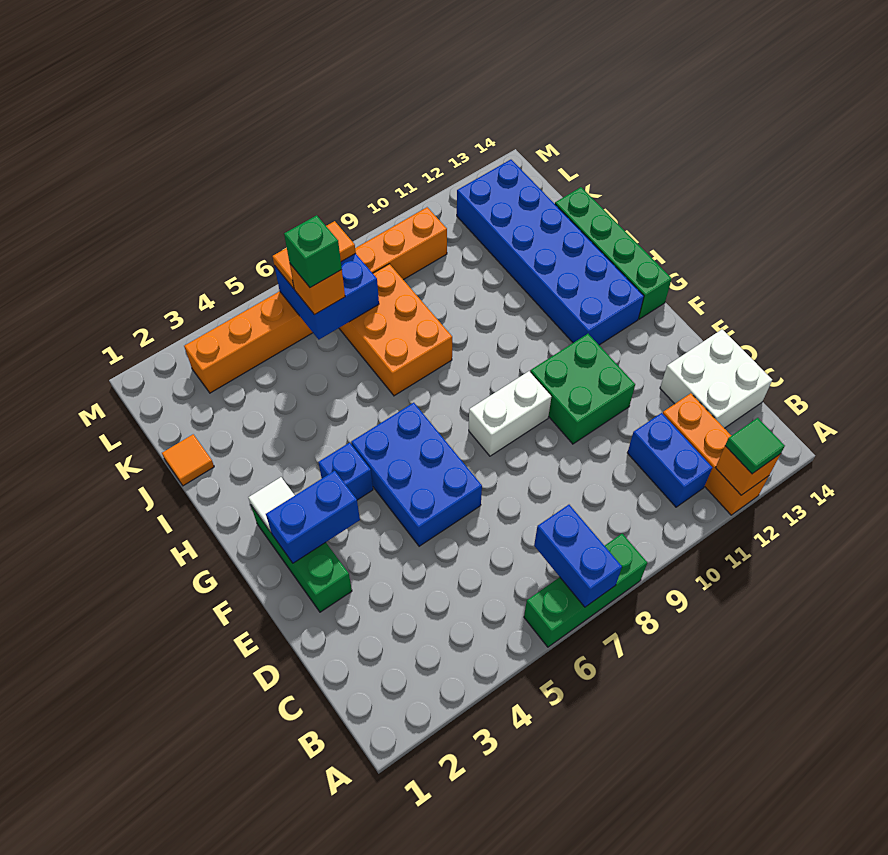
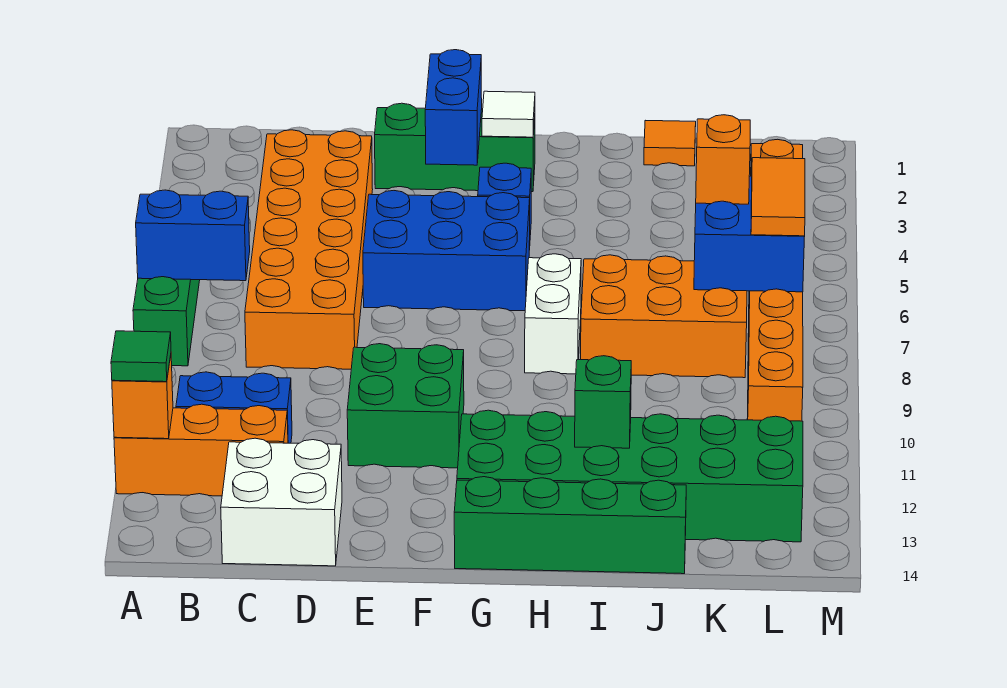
none -> orange 2x6 brick [245,130,373,369]
white 1x2 brick [469,371,551,456] -> white 1x2 brick moved to [525,254,581,374]
blue 2x6 brick [457,160,644,345] -> green 2x6 brick [457,410,803,542]
green 1x1 brick [284,215,342,288] -> green 1x1 brick moved to [575,356,631,448]

